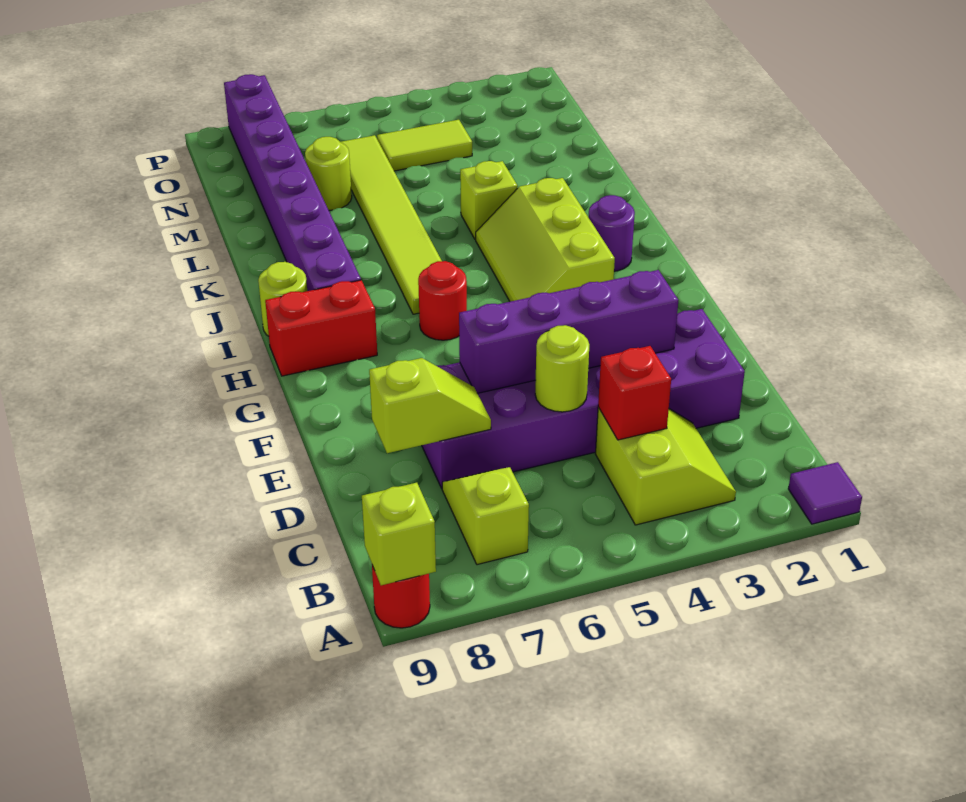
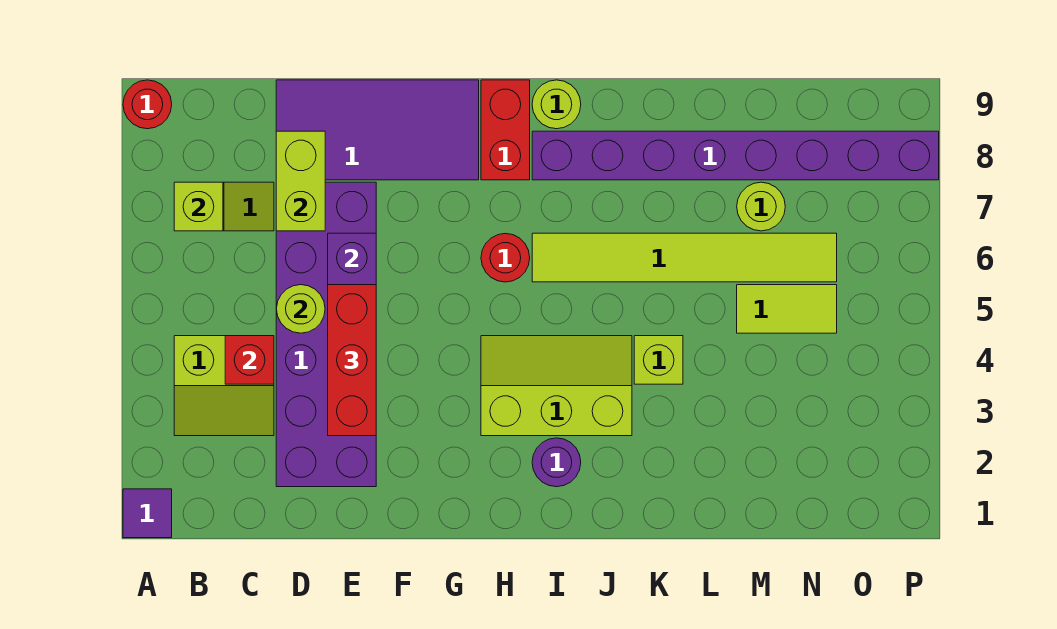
lime 1x1 brick [362,483,436,585] -> lime 1x1 brick moved to [174,182,223,231]
lime 1x2 slope [369,358,491,453] -> lime 1x2 brick [276,131,325,231]
none -> purple 2x4 tile [276,80,479,180]
none -> red 1x3 brick [328,285,376,436]
lime 1x2 tile [377,120,472,171] -> lime 1x2 tile turned to [737,285,837,333]

